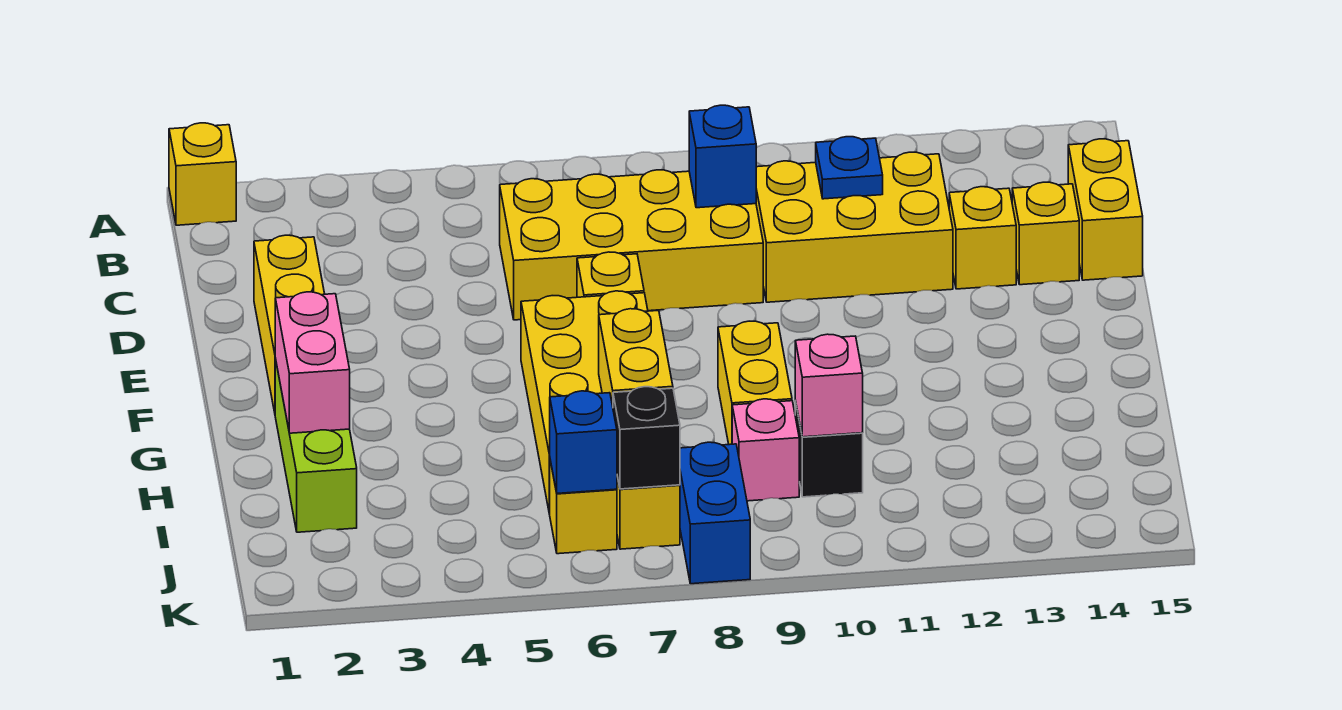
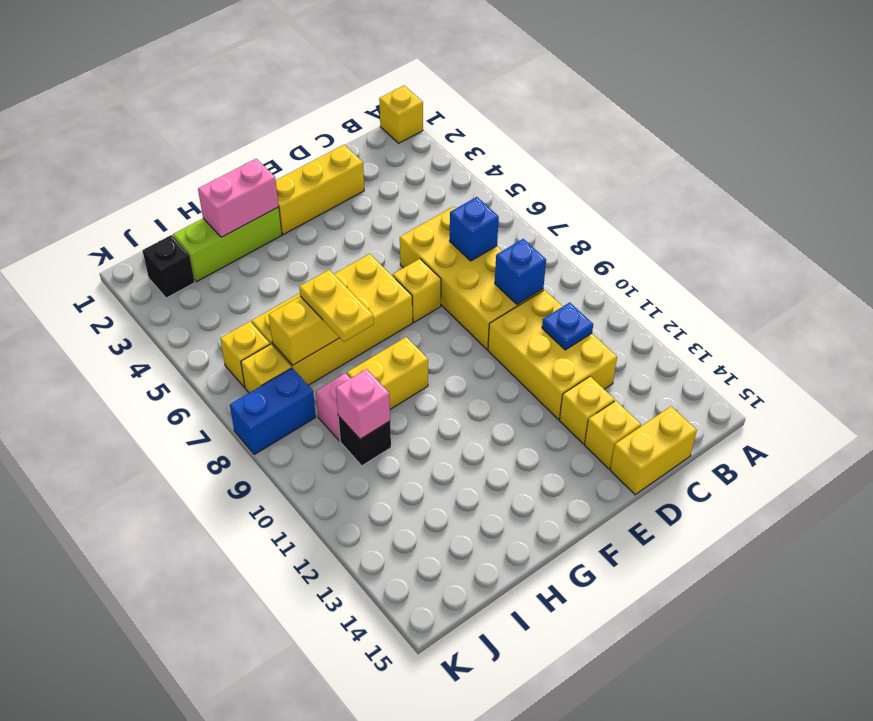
none -> yellow 1x2 plate [299,270,374,342]
blue 1x1 brick [549,391,617,493] -> blue 1x1 brick moved to [450,197,499,261]
black 1x1 brick [613,387,680,489] -> black 1x1 brick moved to [142,235,195,298]

